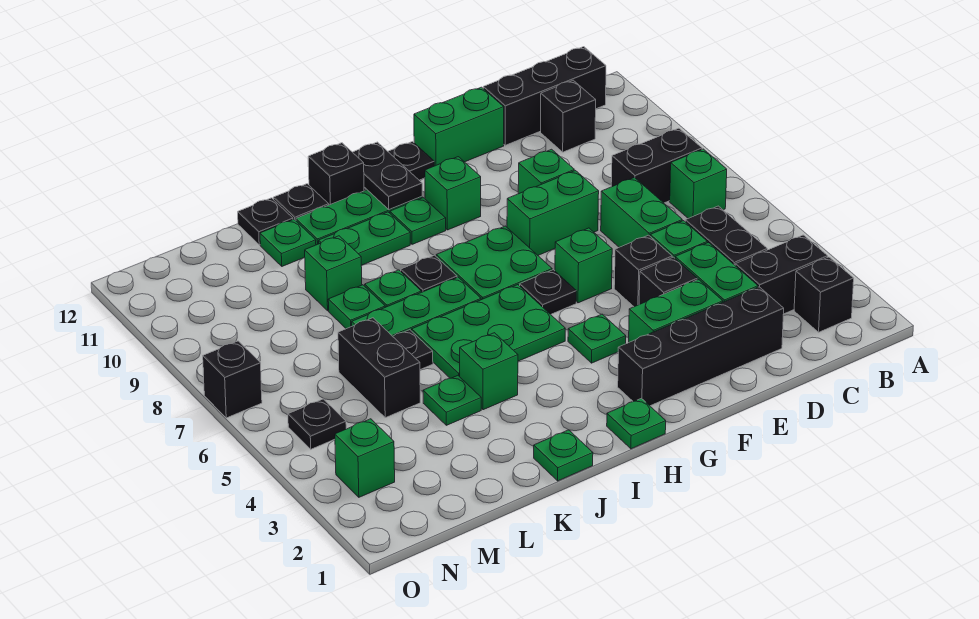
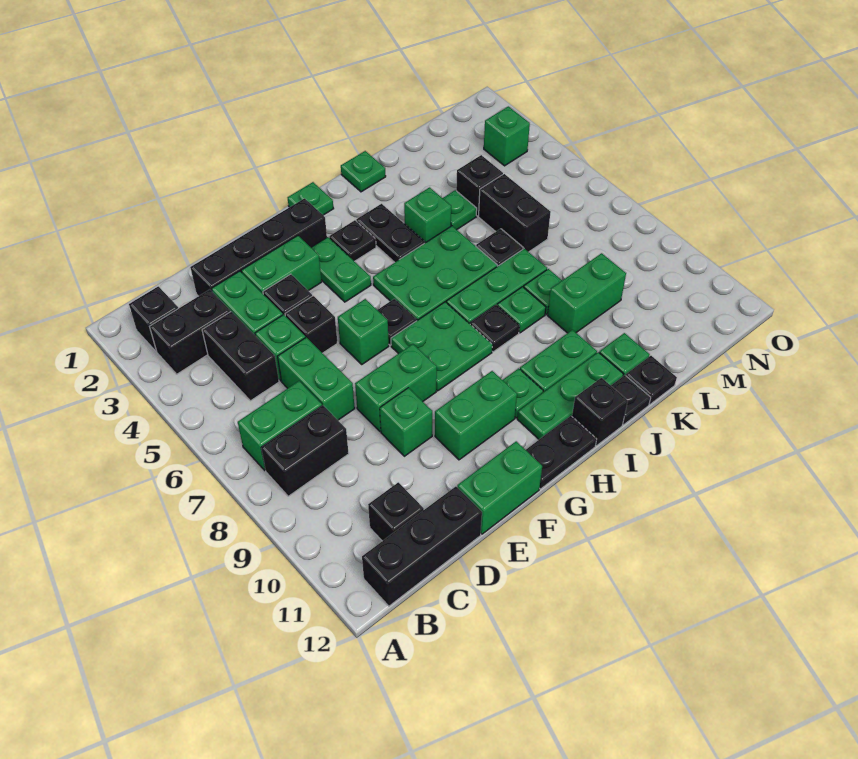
green 1x1 brick [670,149,727,218] -> green 1x2 brick [238,381,322,470]
green 1x1 plate [568,314,626,363] -> green 1x2 plate [311,237,371,302]
green 1x1 brick [425,157,481,230] -> green 1x2 brick [435,371,517,460]
black 1x2 plate [353,142,422,209] -> black 1x2 plate moved to [356,204,425,262]
green 1x1 brick [305,236,362,311] -> green 1x2 brick [547,253,626,333]
black 1x1 plate [288,399,346,449] -> black 1x1 plate moved to [329,220,376,261]
black 1x1 brick [203,341,262,418] -> black 1x1 brick moved to [456,155,503,216]

